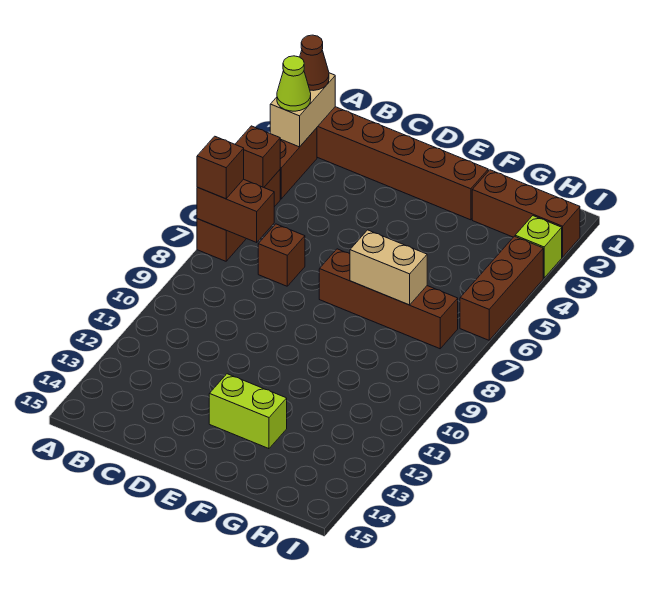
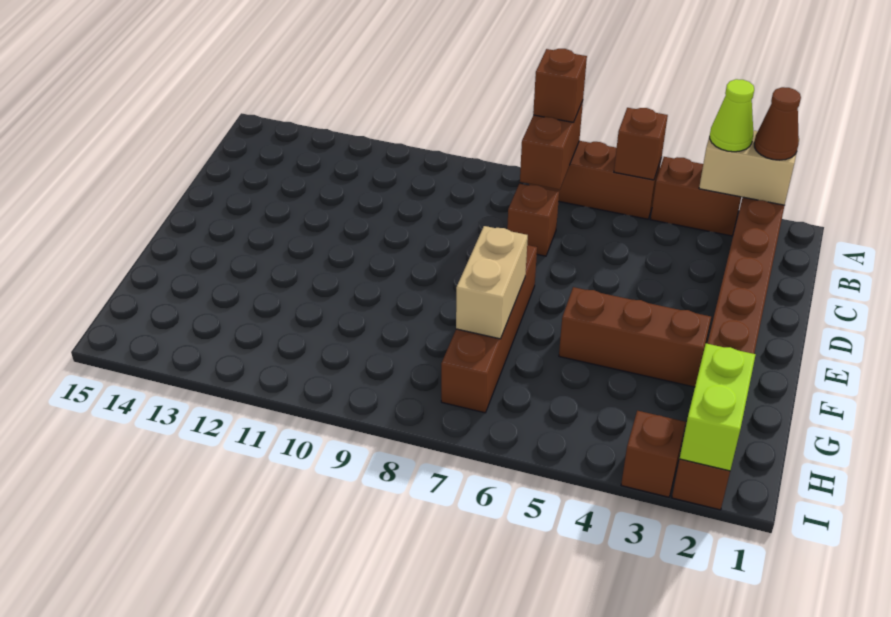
lime 1x2 brick [209,374,287,449] -> lime 1x2 brick moved to [680,344,756,471]
lime 1x1 brick [515,216,562,278] -> brown 1x1 brick [621,411,686,497]
brown 1x3 brick [460,236,543,340] -> brown 1x3 brick moved to [559,287,711,387]

